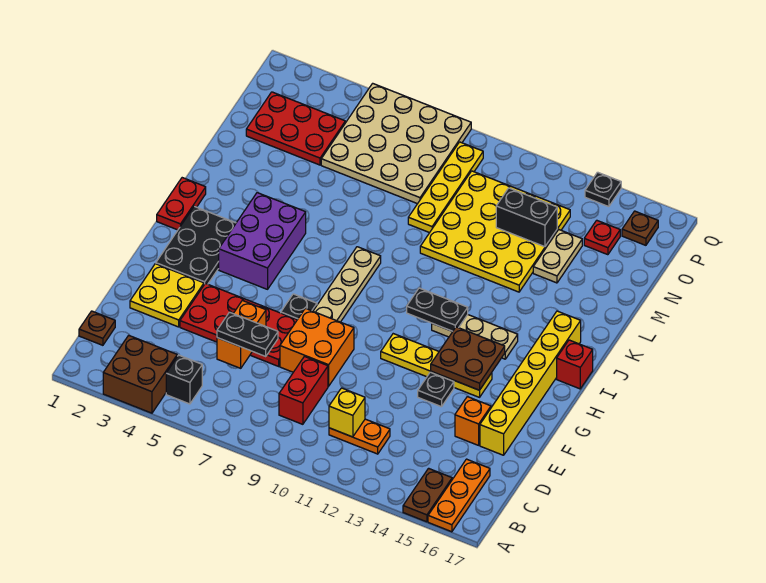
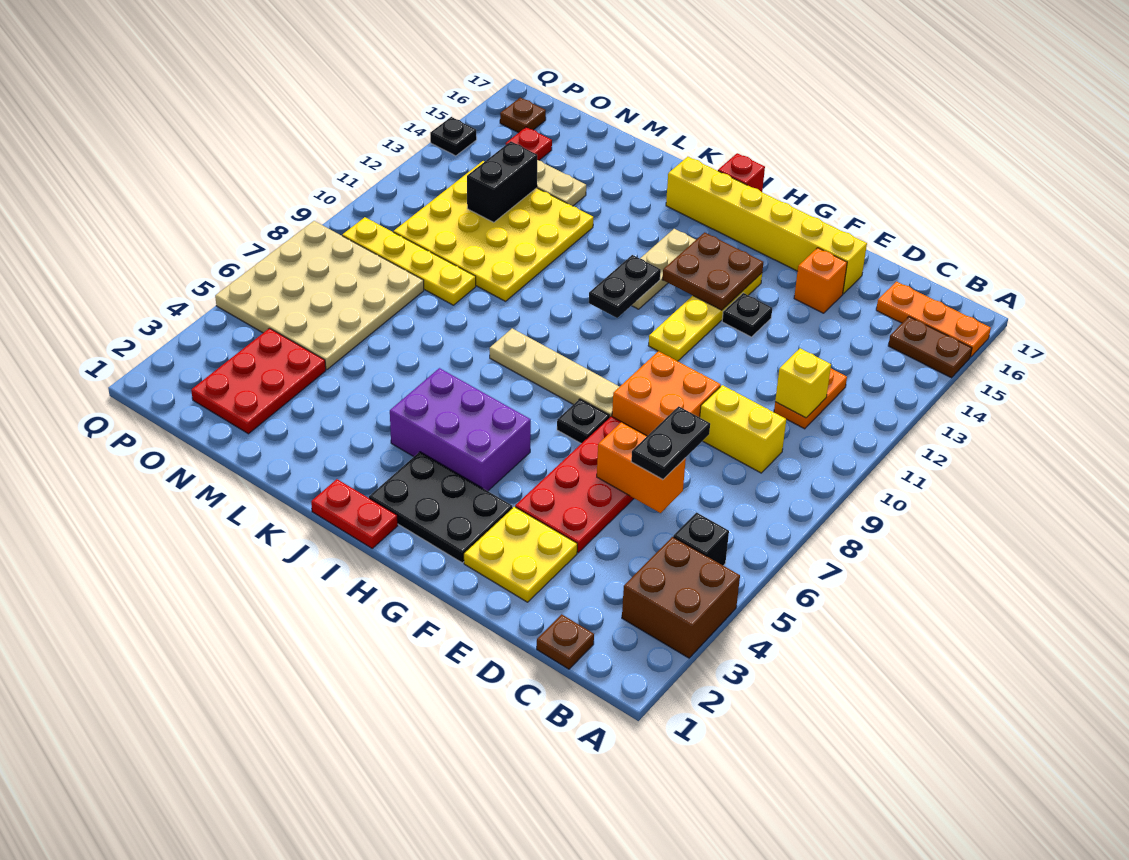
red 1x2 brick [279,357,328,424] -> yellow 1x2 brick [700,385,786,473]

